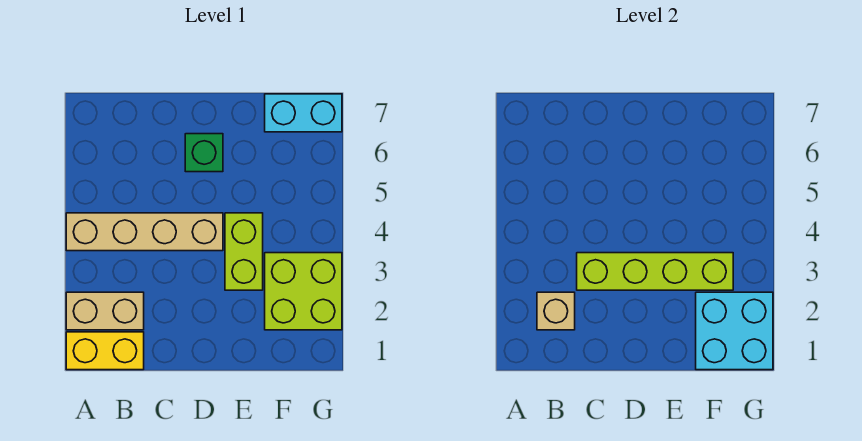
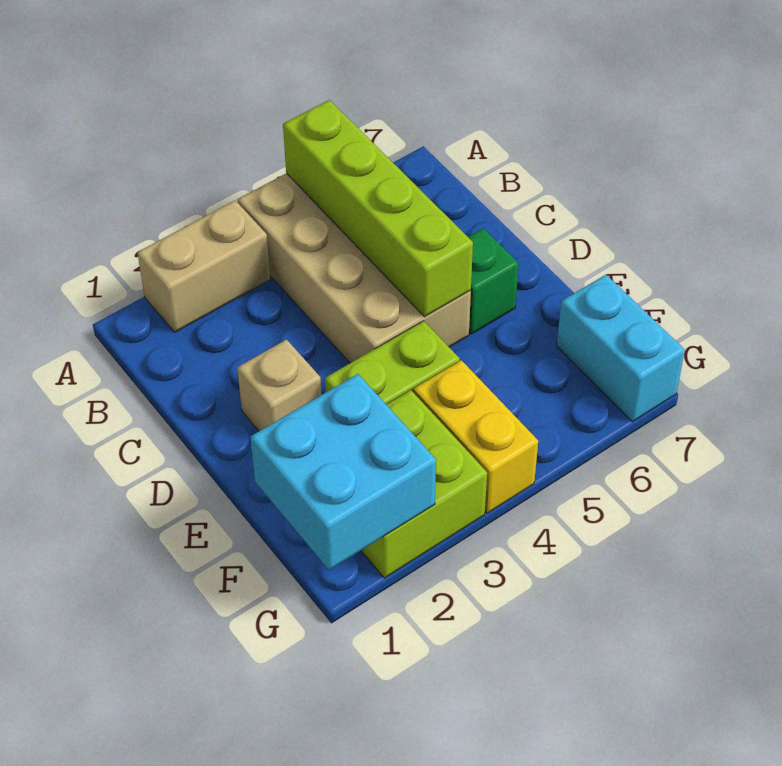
yellow 1x2 brick [66,332,144,370] -> yellow 1x2 brick moved to [413,360,538,513]
tan 1x2 brick [66,292,144,330] -> tan 1x2 brick turned to [137,200,270,332]
tan 1x4 brick [66,213,223,251] -> tan 2x4 brick [238,173,471,363]
tan 1x1 brick [537,292,575,330] -> tan 1x1 brick moved to [237,340,322,431]
lime 1x4 brick [577,253,733,290] -> lime 1x4 brick moved to [283,100,473,317]

